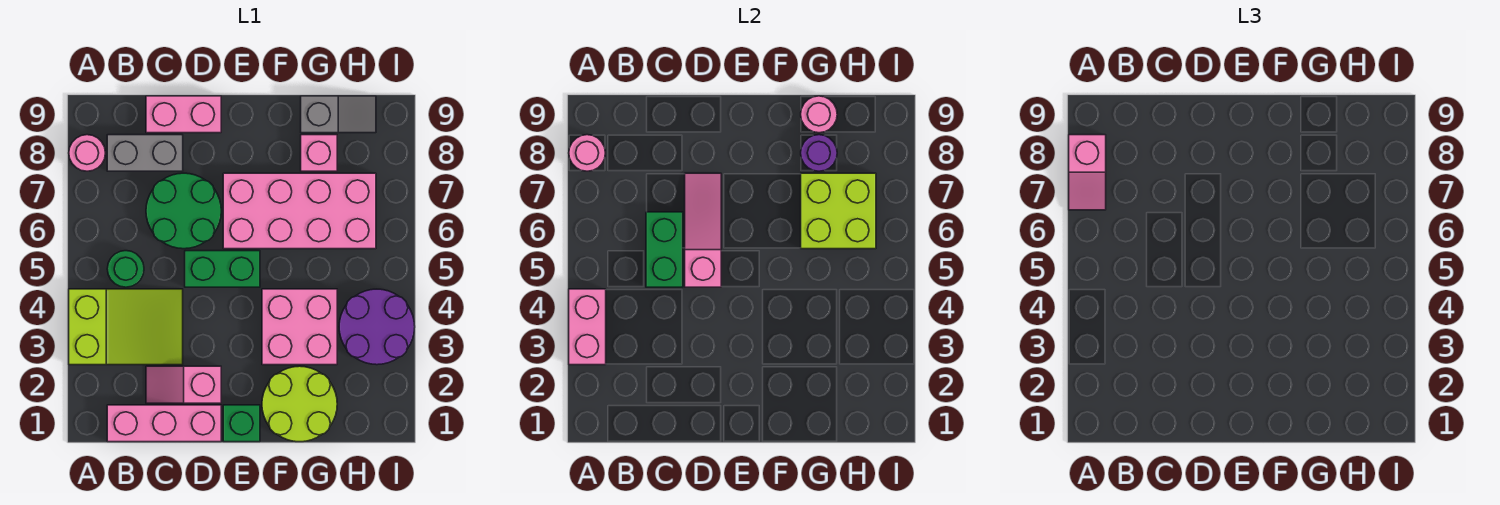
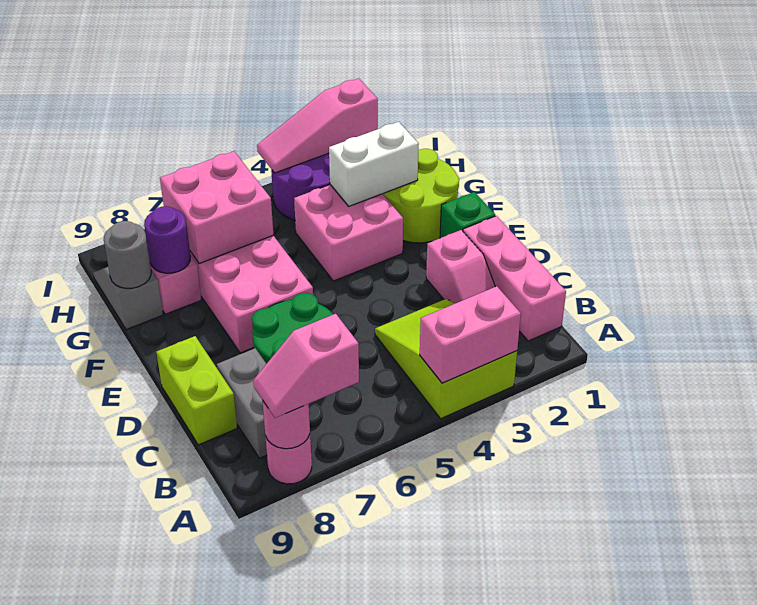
pink 1x2 slope [1069,135,1106,210] -> pink 1x2 slope turned to [253,314,359,418]
green 1x1 round brick [107,251,144,287] -> none
green 1x2 brick [646,212,683,287] -> none
pink 1x2 brick [146,96,221,133] -> lime 1x2 brick [156,336,237,445]
green 1x2 brick [185,251,260,287] -> none
pink 1x3 slope [685,173,721,287] -> pink 1x3 slope moved to [257,78,378,173]
none -> white 1x2 brick [329,122,419,206]
lime 2x2 brick [801,173,876,249] -> pink 2x2 brick [160,151,273,264]
pink 1x1 round brick [801,96,837,133] -> grey 1x1 round brick [104,221,151,288]

